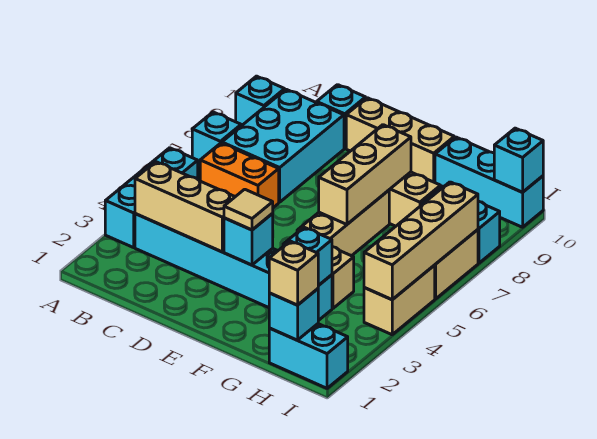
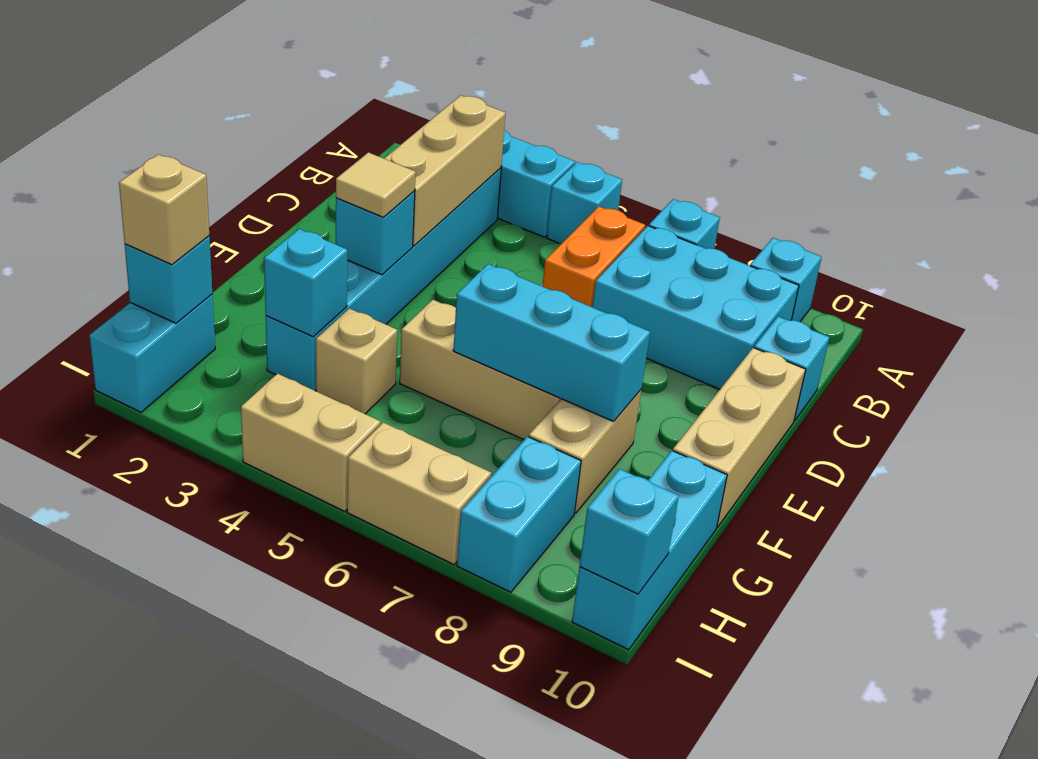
tan 1x3 brick [319,125,411,224] -> cyan 1x3 brick [453,264,650,422]
tan 1x4 brick [364,182,478,300] -> none

